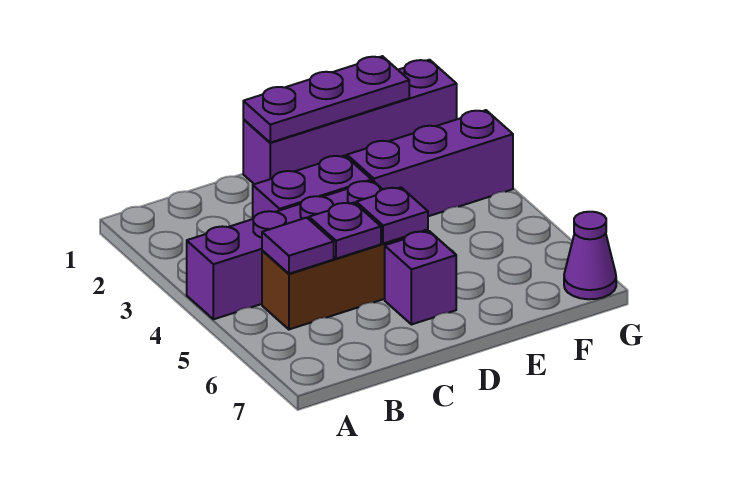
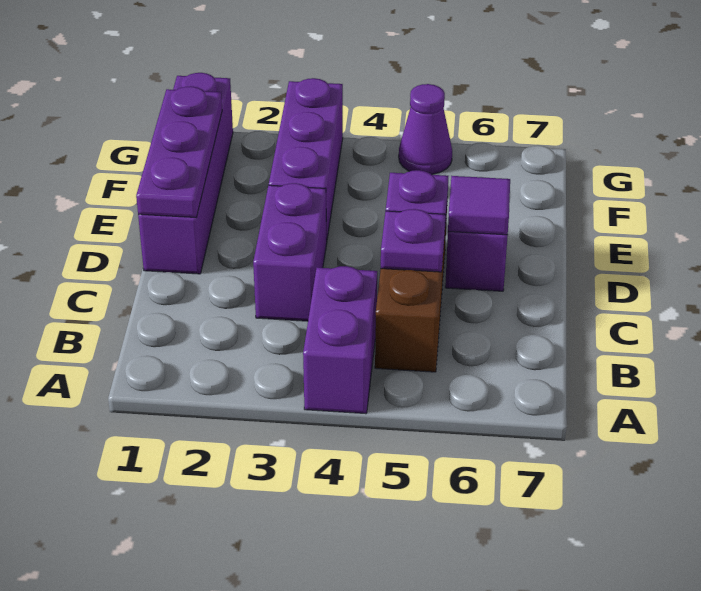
purple 1x4 brick [187,181,383,319] -> purple 1x2 brick [303,266,377,414]
purple 1x1 tile [262,218,334,274] -> purple 1x1 tile moved to [448,176,510,235]
purple 1x1 cone [564,212,616,299] -> purple 1x1 cone moved to [399,84,452,174]

